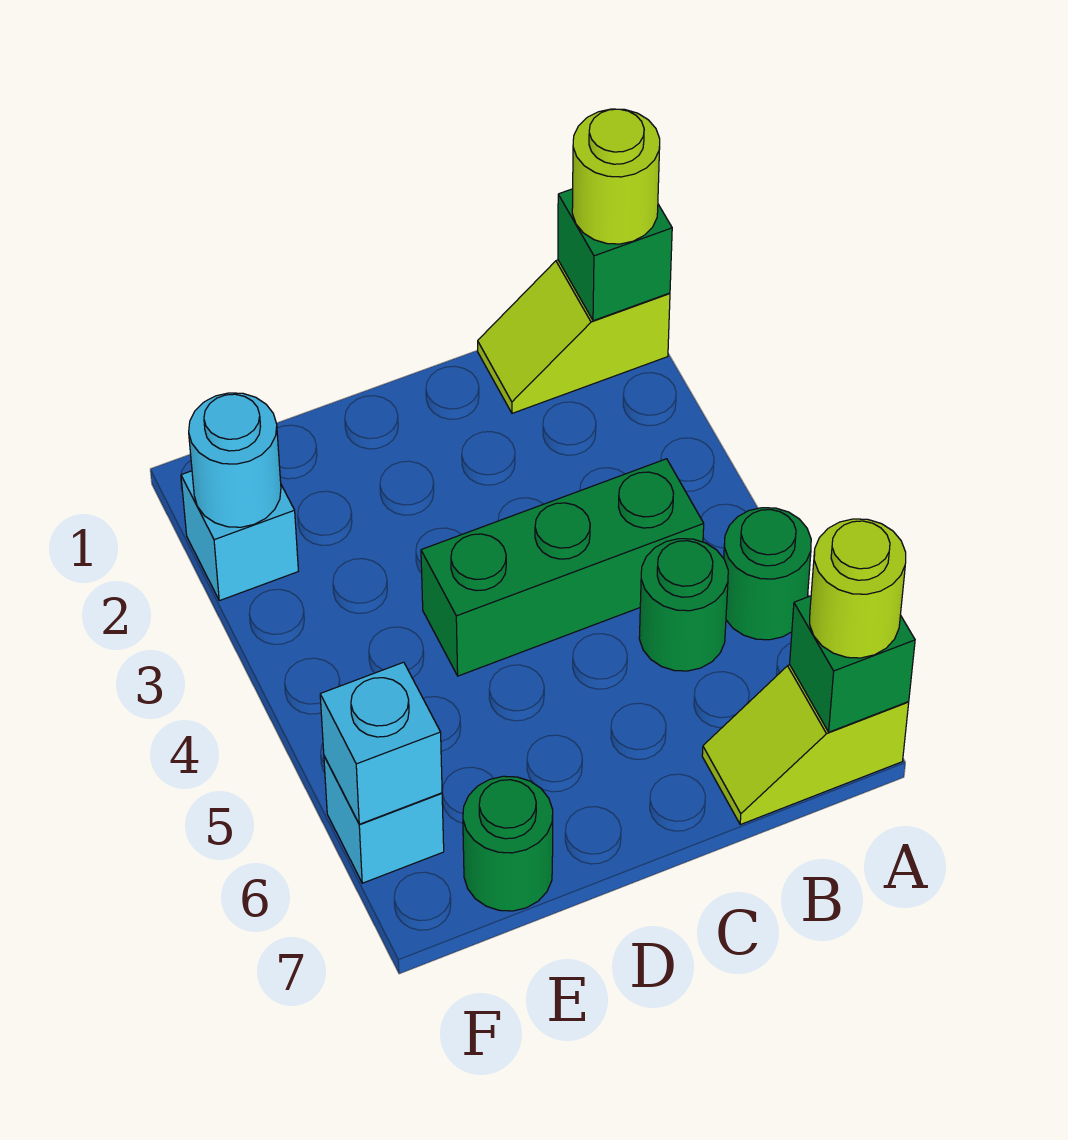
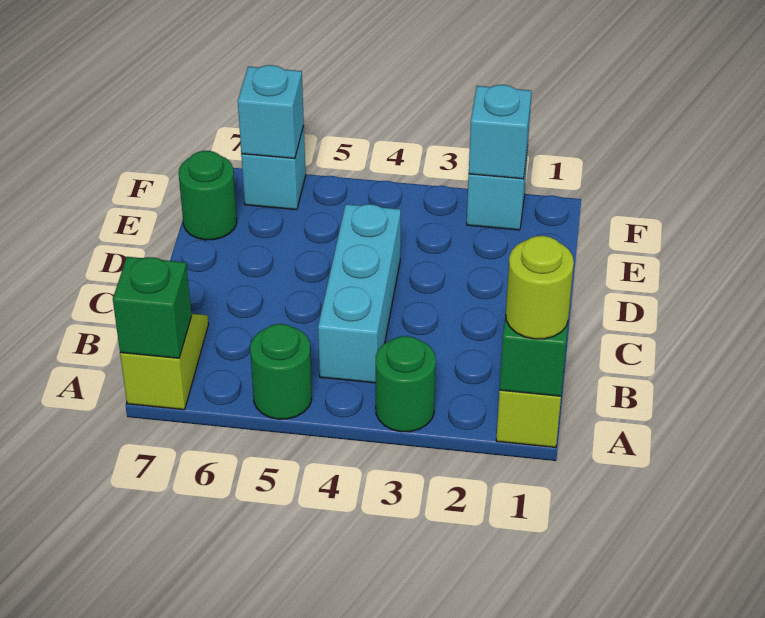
lime 1x1 round brick [810,519,906,658] -> none
green 1x3 brick [421,459,704,676] -> cyan 1x3 brick [318,204,401,383]
green 1x1 round brick [639,539,728,671] -> green 1x1 round brick moved to [376,336,436,432]
cyan 1x1 round brick [189,393,281,527] -> cyan 1x1 brick [469,85,532,179]

